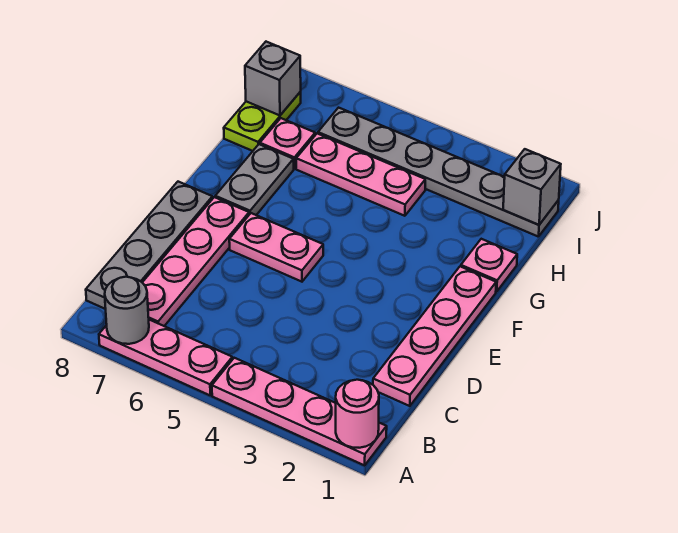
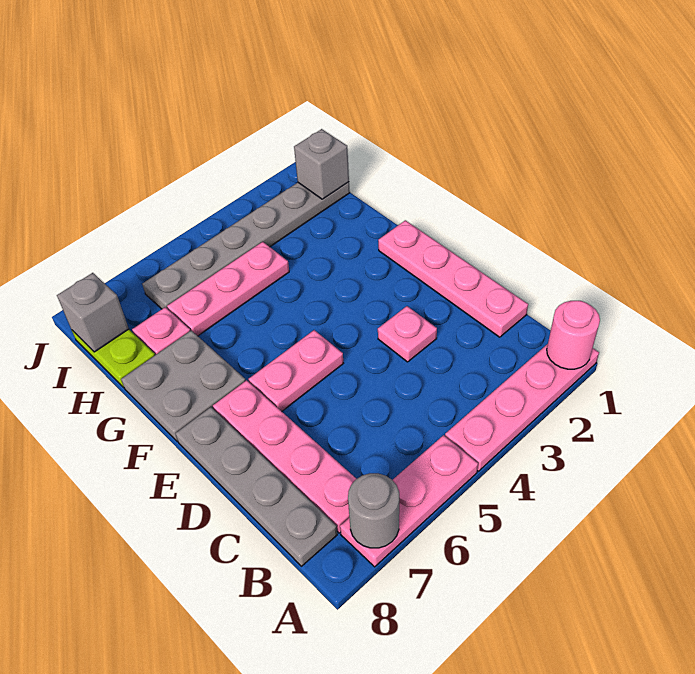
grey 1x2 plate [215,144,294,215] -> grey 2x2 plate [121,331,246,442]
pink 1x1 plate [461,239,517,292] -> pink 1x1 plate moved to [378,306,437,362]

